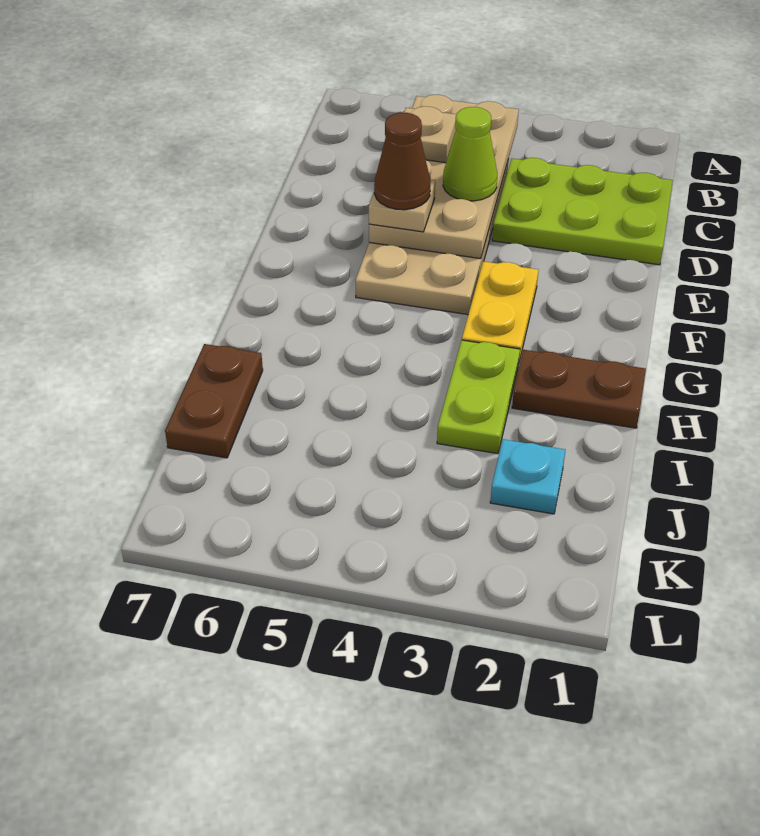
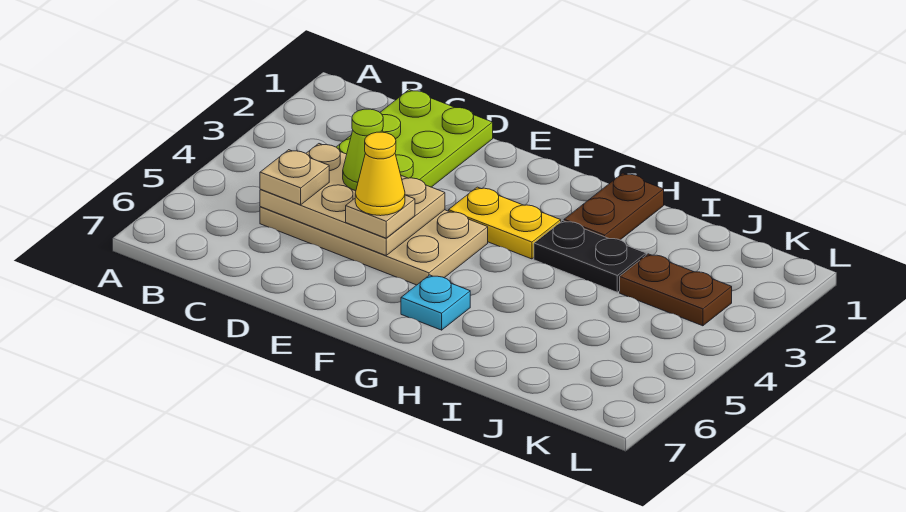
tan 2x4 plate [369,95,519,259] -> tan 2x3 plate [260,144,445,255]
brown 1x1 cone [374,113,431,210] -> yellow 1x1 cone [355,132,405,216]
lime 1x2 plate [437,340,520,454] -> black 1x2 plate [534,221,646,292]
brown 1x2 plate [165,344,263,458] -> brown 1x2 plate moved to [620,254,732,326]
cyan 1x1 plate [490,439,565,514] -> cyan 1x1 plate moved to [401,275,470,330]

